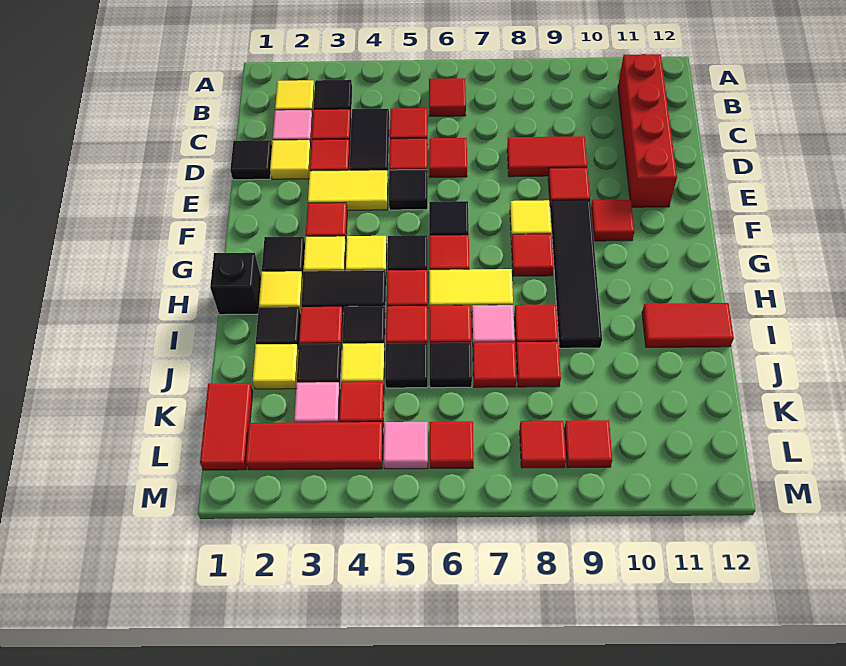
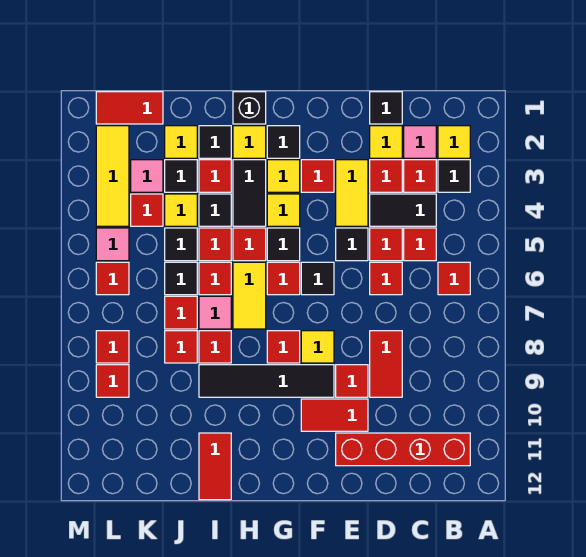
red 1x1 tile [591,200,634,241] -> red 1x2 tile [301,399,368,431]
red 1x3 tile [246,422,383,470] -> yellow 1x3 tile [96,126,129,226]

